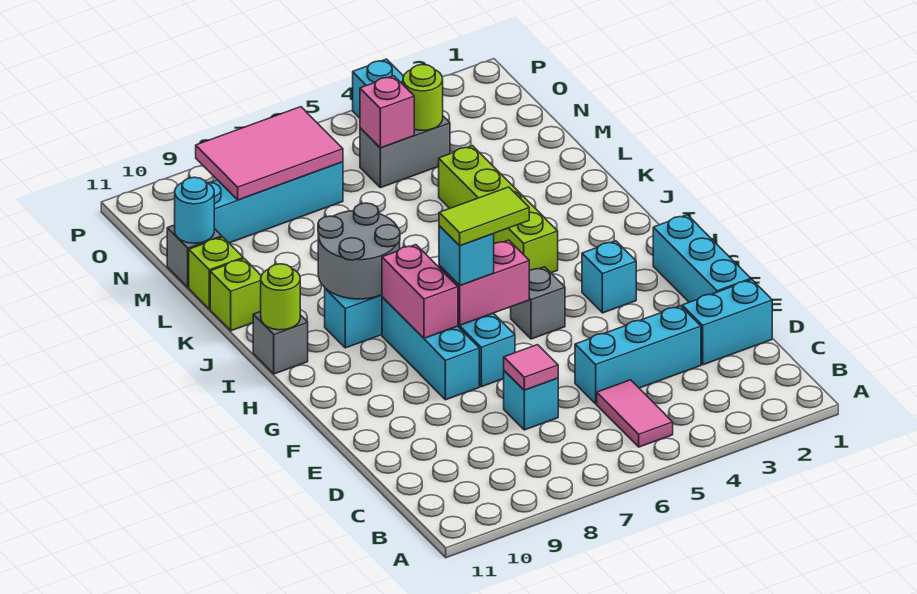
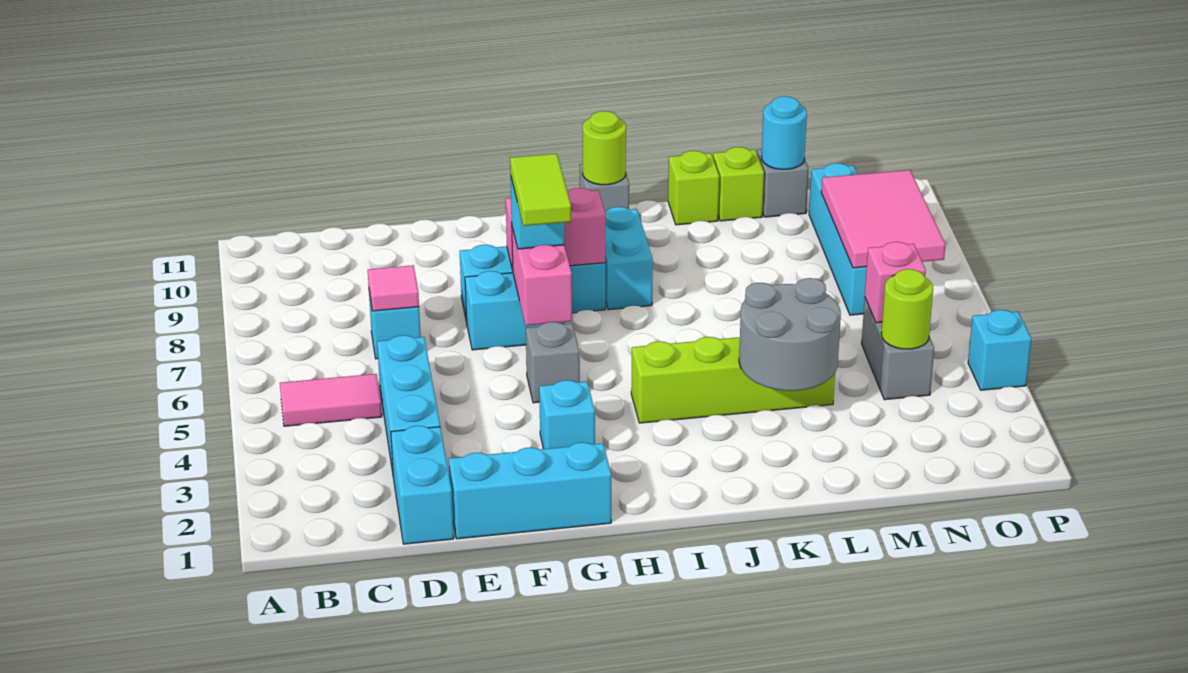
grey 2x2 round brick [318,203,400,299] -> grey 2x2 round brick moved to [739,278,841,391]

